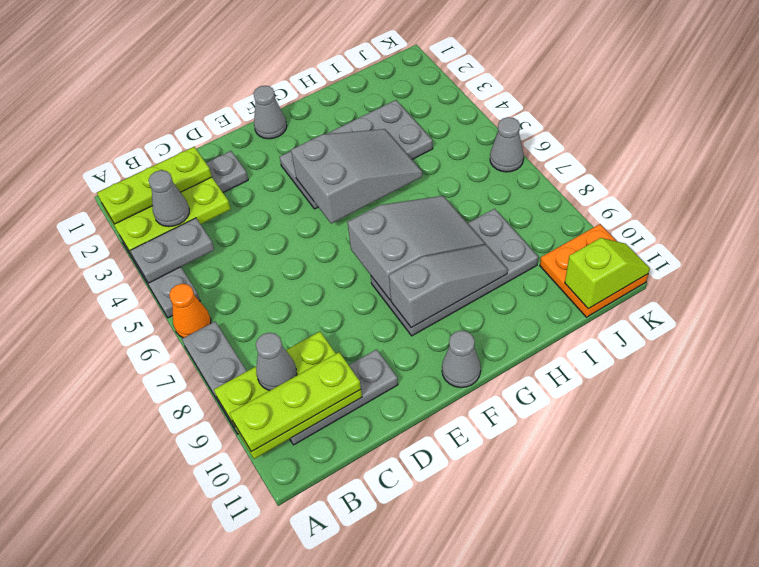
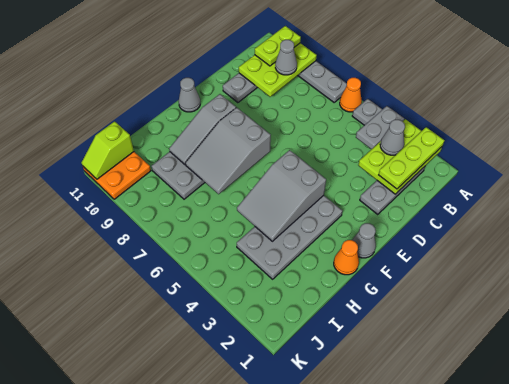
lime 1x3 plate [230,352,361,452] -> lime 1x2 plate [255,26,301,66]
none -> orange 1x1 cone [334,240,359,275]
grey 1x1 cone [490,117,524,172] -> none

